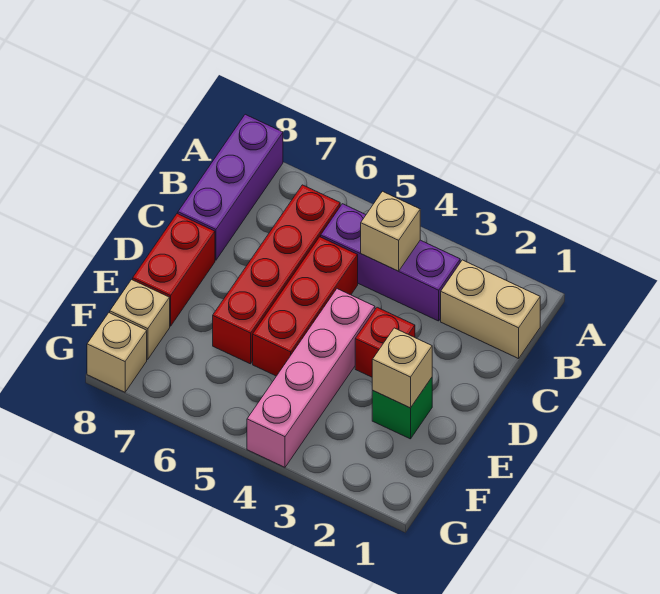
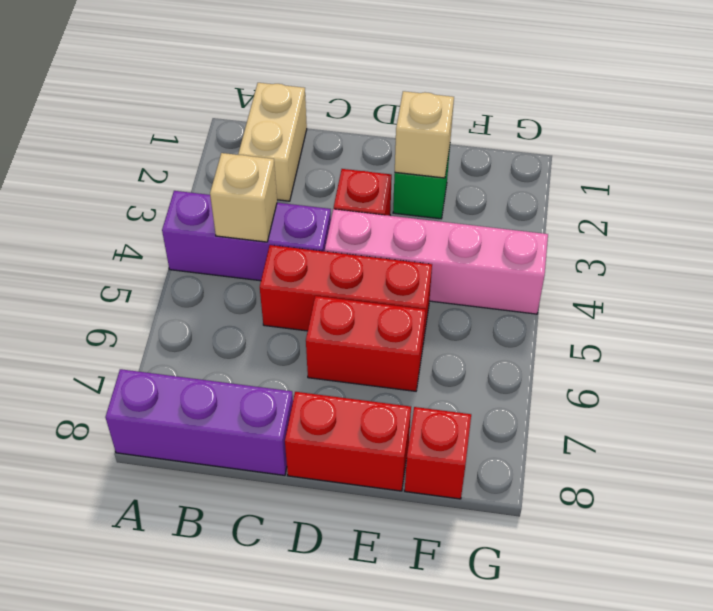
purple 1x3 brick [321,204,460,321] -> purple 1x3 brick turned to [162,191,331,281]
red 1x4 brick [213,185,340,364] -> red 1x2 brick [306,296,426,391]
tan 1x1 brick [110,280,170,359] -> red 1x1 brick [405,407,471,499]
tan 1x1 brick [87,313,147,392] -> none

